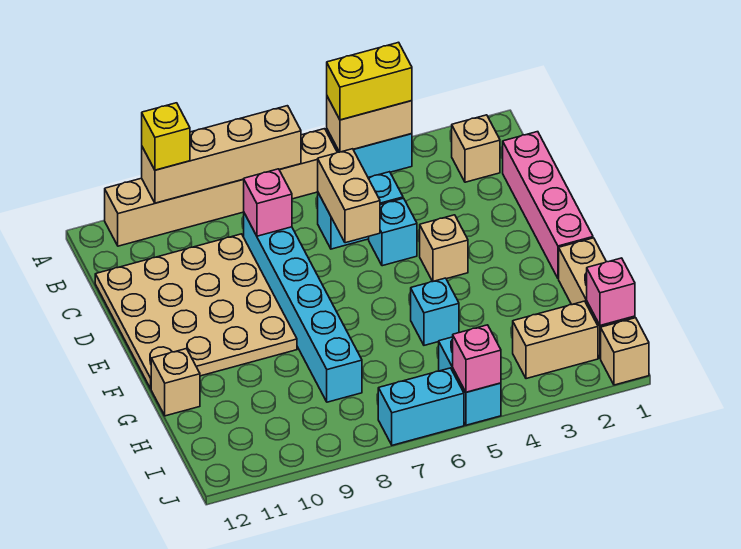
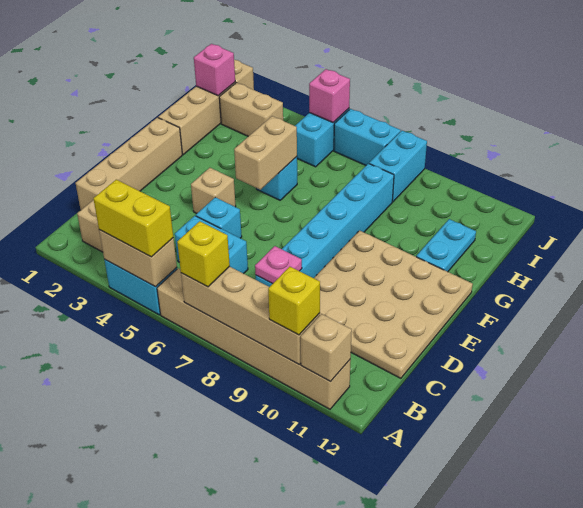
none -> yellow 1x1 brick [177,221,230,287]
pink 1x4 brick [503,132,593,279] -> tan 1x4 brick [76,118,182,210]
tan 1x2 brick [318,149,380,243] -> tan 1x2 brick moved to [234,116,297,190]
pink 1x1 brick [243,169,292,236] -> pink 1x1 plate [255,246,302,284]
none -> cyan 1x2 plate [416,219,476,272]
tan 1x1 brick [151,349,200,416] -> tan 1x1 brick moved to [301,314,352,382]
none -> cyan 1x2 brick [369,131,427,202]

